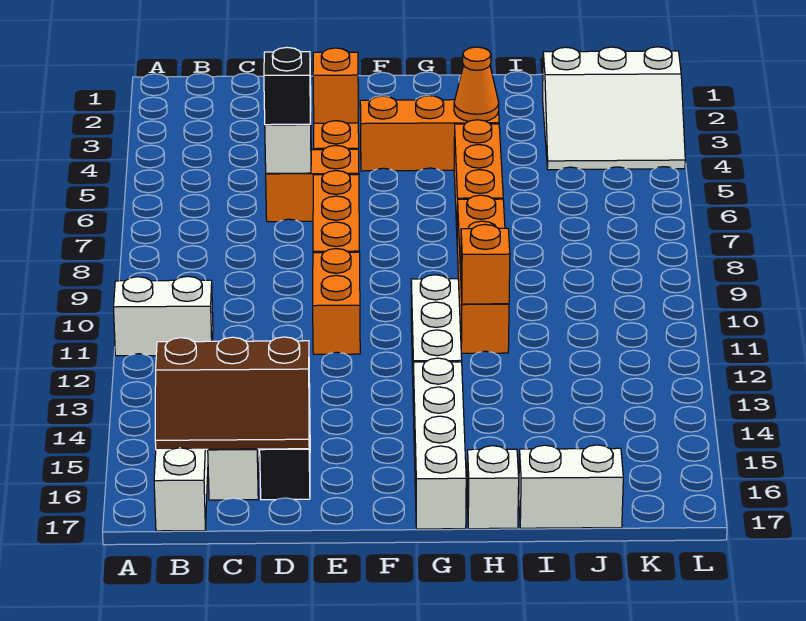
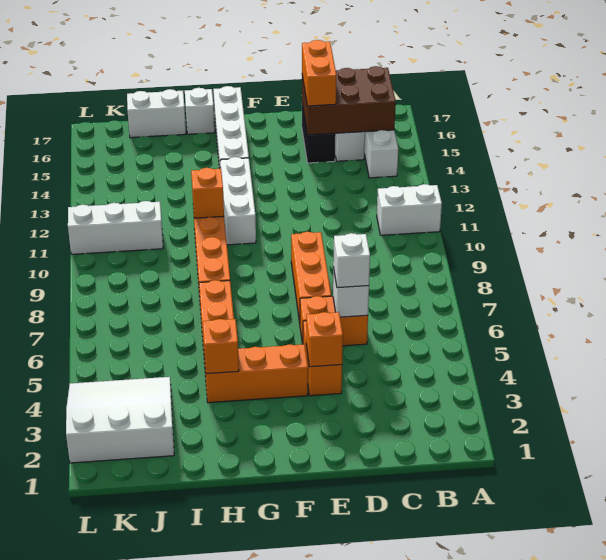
brown 2x3 slope [155,337,310,450] -> brown 2x3 brick [302,66,396,135]
black 1x1 brick [264,47,311,125] -> white 1x1 brick [333,233,370,288]
orange 1x2 brick [313,249,360,354] -> orange 1x2 brick moved to [302,40,336,106]
orange 1x1 cone [454,47,499,122] -> orange 1x1 brick [203,319,239,374]
none -> white 1x3 brick [68,201,163,254]

